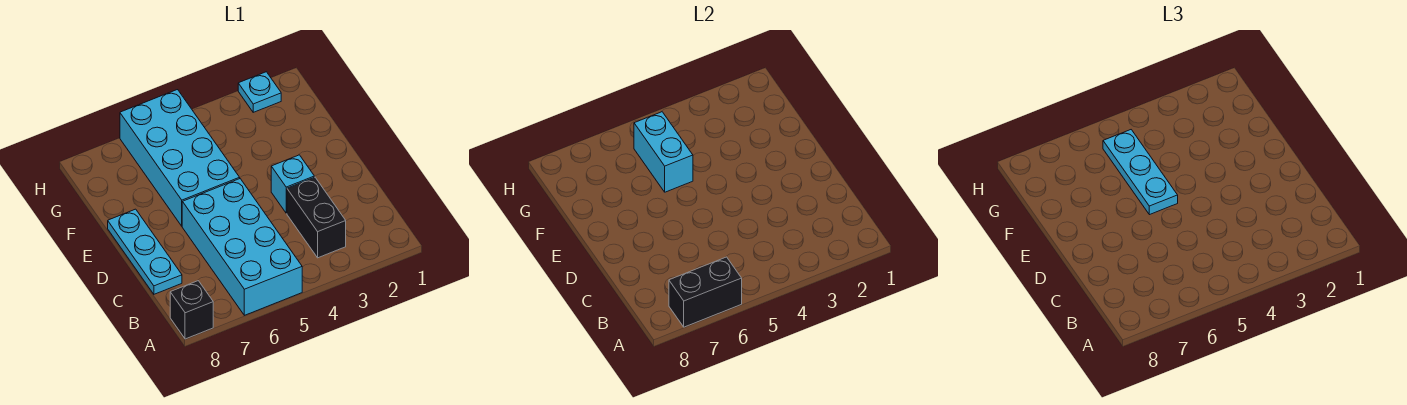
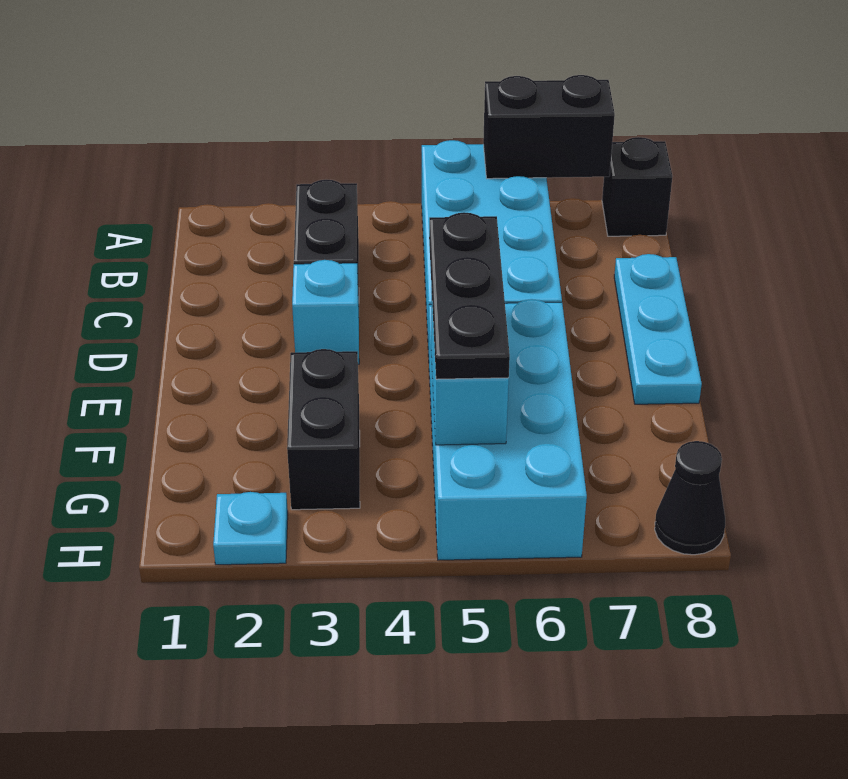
cyan 1x3 plate [1103,130,1178,215] -> black 1x3 plate [429,212,510,379]
none -> black 1x2 brick [287,349,360,510]
none -> black 1x1 cone [655,441,725,555]

